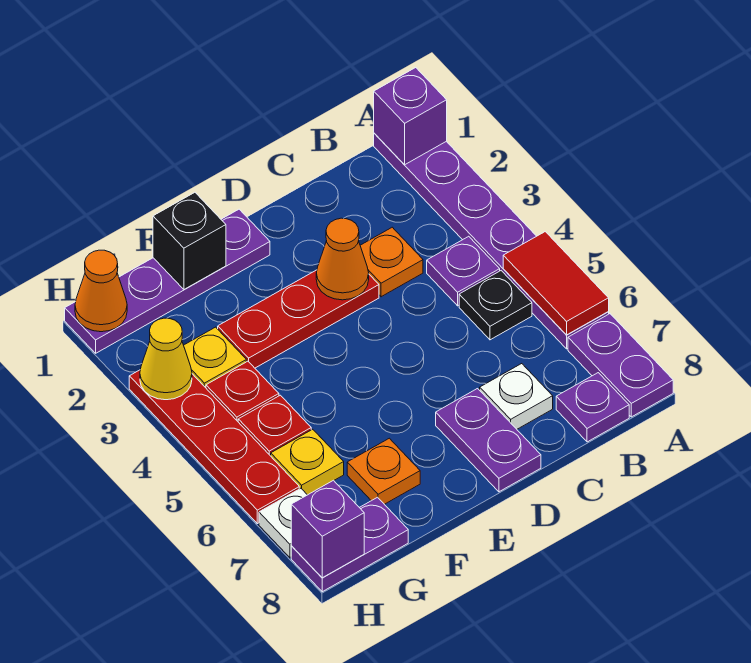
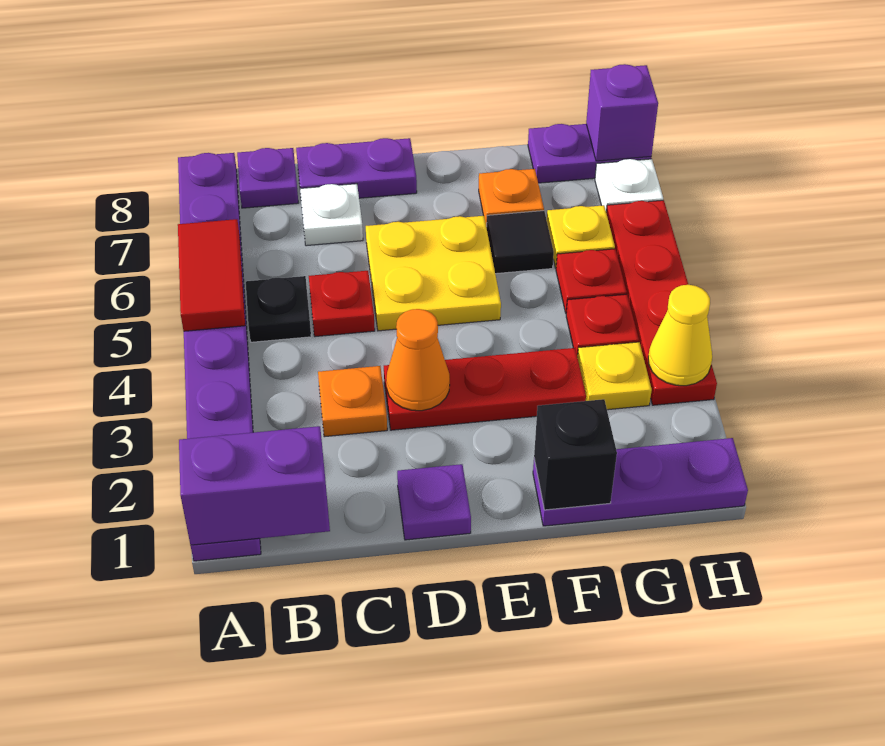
purple 1x1 brick [374,68,447,165] -> purple 1x2 brick [179,426,330,545]
purple 1x1 plate [427,236,500,306] -> purple 1x1 plate moved to [397,464,471,540]
none -> red 1x1 plate [309,271,375,337]
none -> yellow 2x2 plate [366,216,501,331]
purple 1x2 plate [436,389,541,492] -> purple 1x2 plate turned to [296,138,417,198]
purple 1x4 plate [65,209,270,353] -> purple 1x3 plate [533,438,748,526]
none -> black 1x1 tile [487,211,554,274]
orange 1x1 cone [75,250,127,332] -> none

